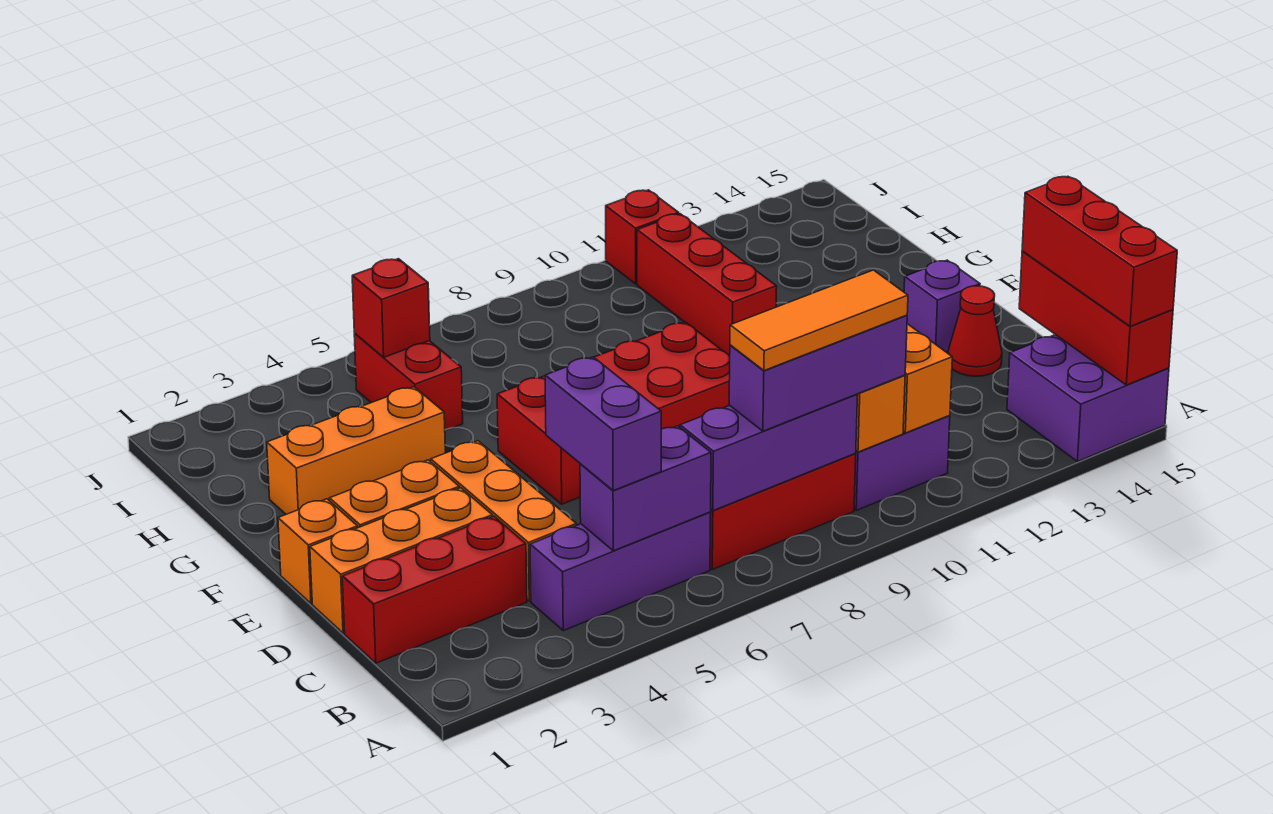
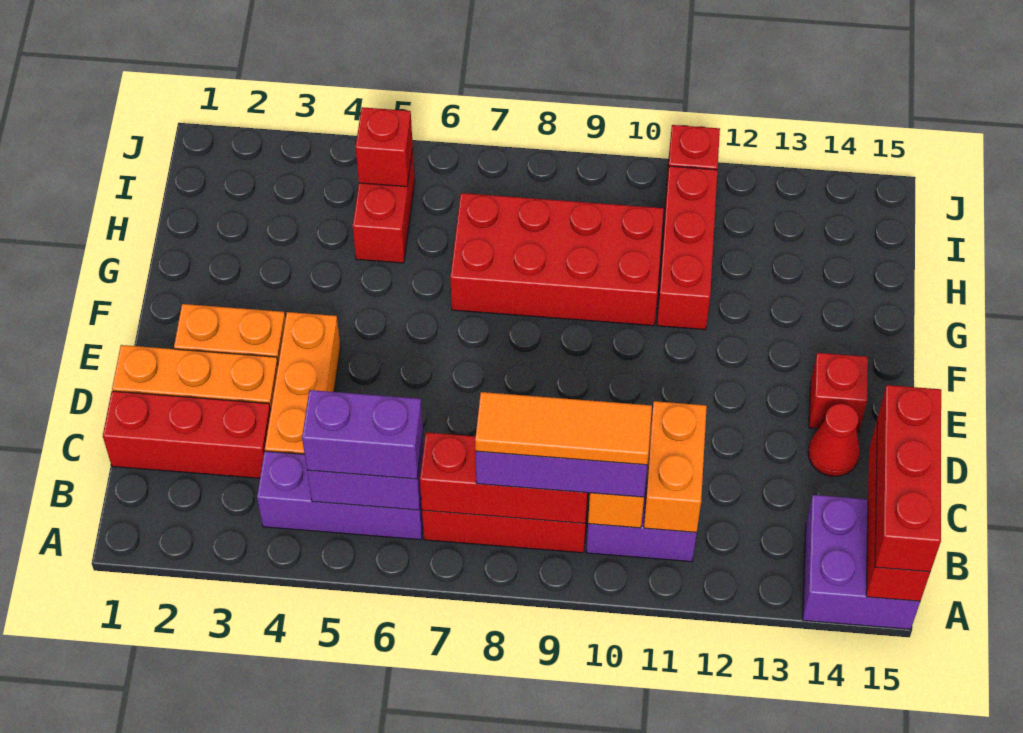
purple 1x2 brick [545,357,661,491] -> purple 1x2 brick turned to [302,390,423,479]
purple 1x3 brick [680,394,857,511] -> red 1x3 brick [420,432,588,523]
orange 1x1 brick [278,499,358,604] -> none
red 2x4 brick [497,322,730,504] -> red 2x4 brick moved to [450,193,664,326]
purple 1x1 brick [904,260,980,352] -> red 1x1 brick [809,353,868,432]
orange 1x3 brick [267,387,445,514] -> none

